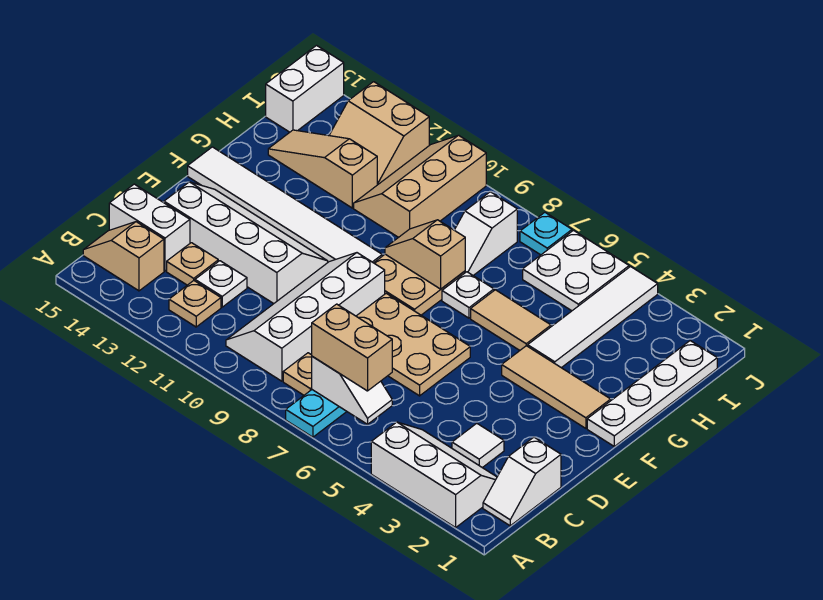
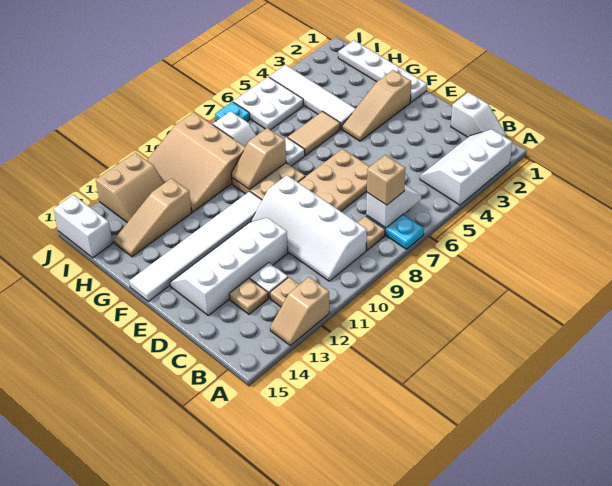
tan 1x2 brick [312,304,392,391] -> tan 1x1 brick [367,155,405,205]
tan 1x2 slope [83,222,164,291] -> tan 1x2 slope moved to [270,277,330,345]
white 1x1 tile [452,423,504,468] -> none
white 1x2 brick [109,184,190,271] -> none
tan 1x3 tile [502,346,611,428] -> tan 1x3 slope [342,70,411,141]
tan 2x3 slope [354,135,486,237] -> tan 3x3 slope [147,112,245,212]

